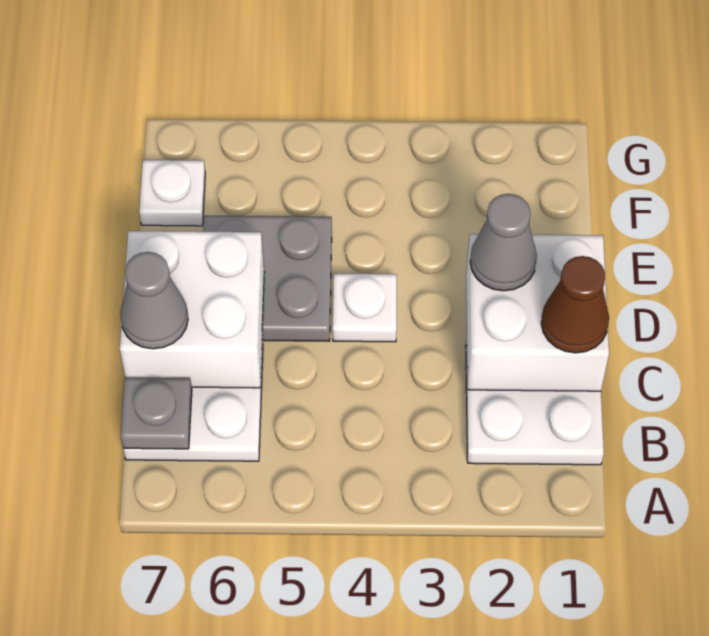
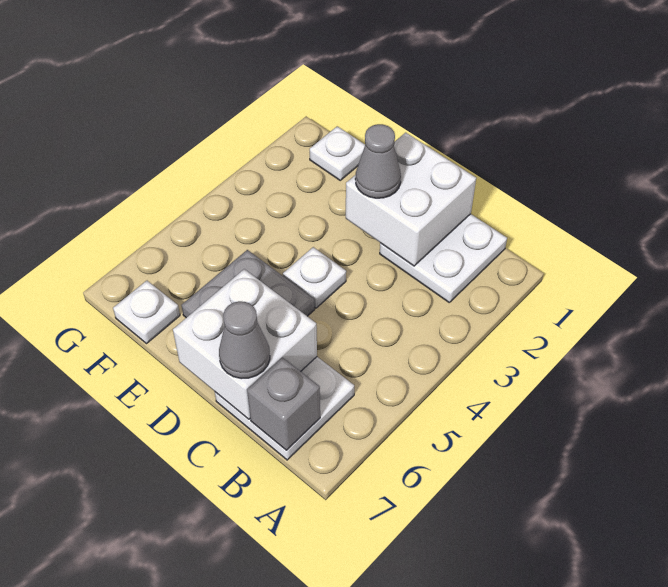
grey 1x1 plate [121,377,192,449] -> grey 1x1 brick [247,358,320,450]
brown 1x1 cone [541,256,609,353] -> none
none -> white 1x1 plate [310,126,365,180]

